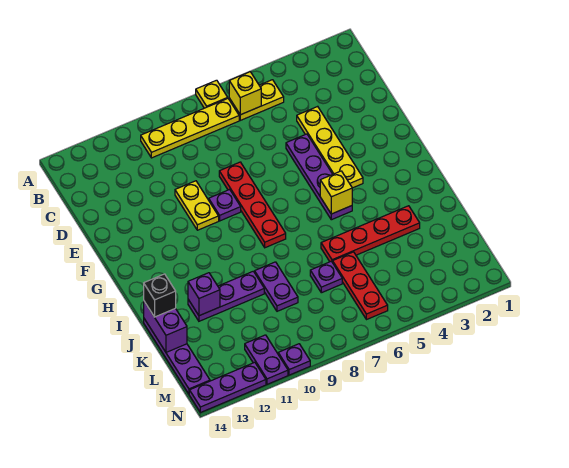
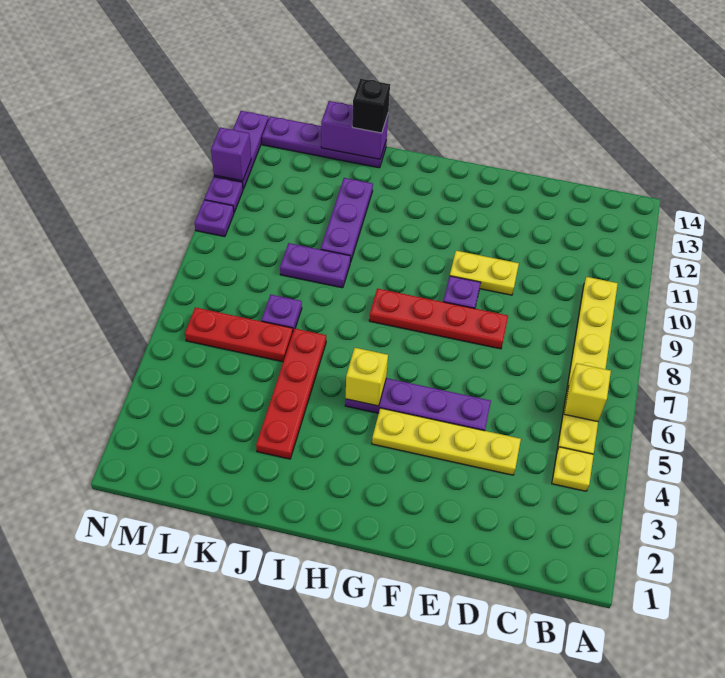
yellow 1x1 plate [196,80,228,108] -> yellow 1x1 plate moved to [552,447,594,491]
purple 1x1 brick [188,273,220,316] -> purple 1x1 brick moved to [211,127,251,181]
purple 1x2 plate [245,335,288,384] -> purple 1x1 plate [204,177,243,212]

